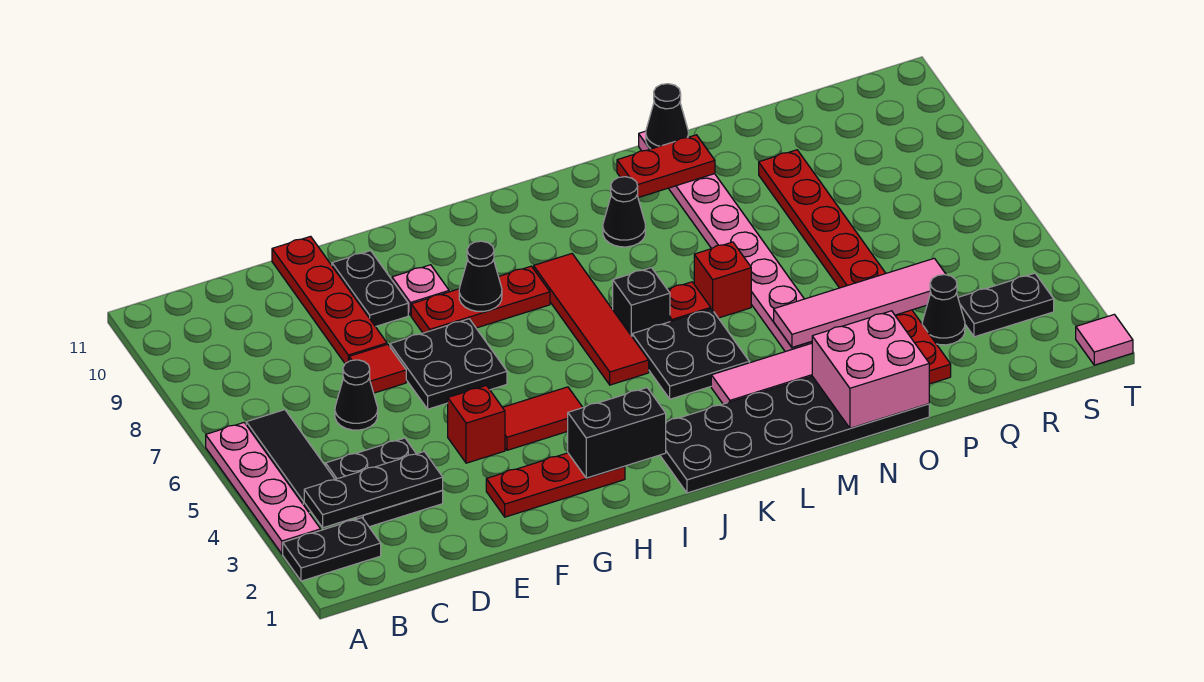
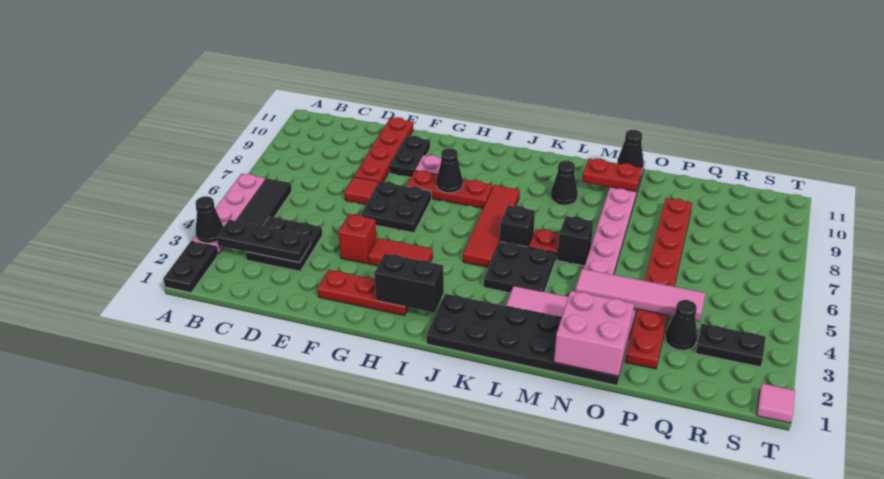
black 1x2 plate [283,518,381,581] -> black 1x2 plate turned to [163,241,218,293]
black 1x1 cone [335,360,378,430] -> black 1x1 cone moved to [196,196,223,243]
red 1x1 brick [694,242,751,318] -> black 1x1 brick [557,216,593,266]

